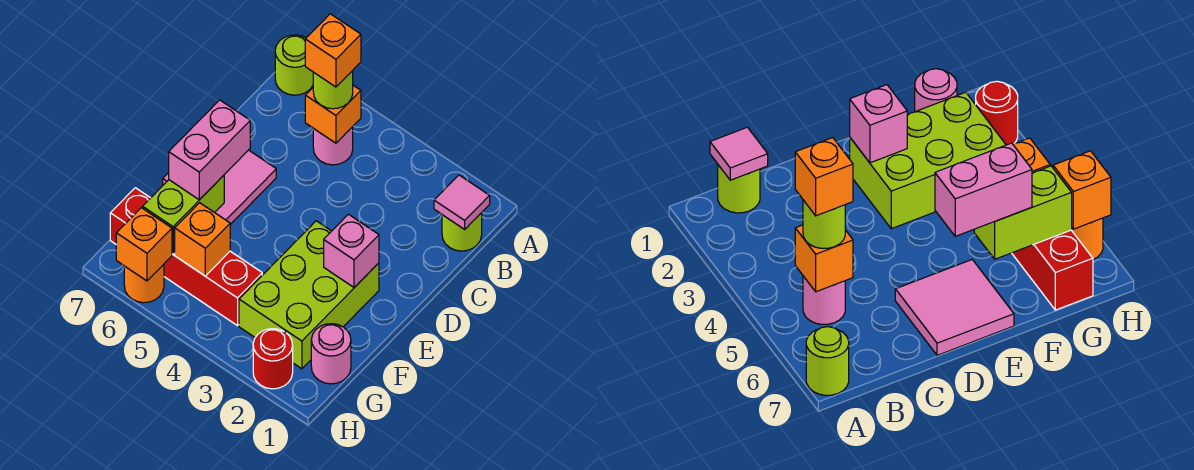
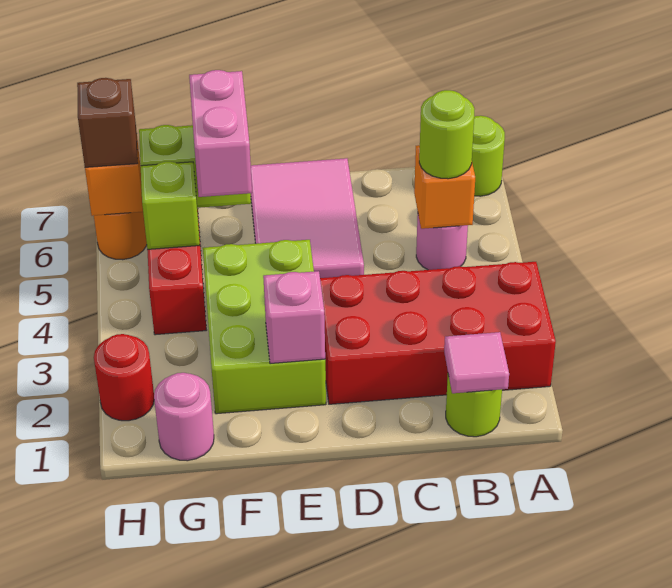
none -> red 2x4 brick [320,262,556,404]
orange 1x1 brick [305,14,361,87] -> none
pink 2x2 tile [163,150,276,225] -> pink 2x3 tile [251,158,364,278]
lime 2x3 brick [239,221,379,369] -> lime 2x3 brick turned to [203,240,326,414]
pink 1x2 brick [169,100,250,200] -> pink 1x2 brick turned to [189,70,252,197]
orange 1x1 brick [175,203,230,276] -> lime 1x1 brick [141,162,200,249]
none -> brown 1x1 brick [77,78,138,167]

